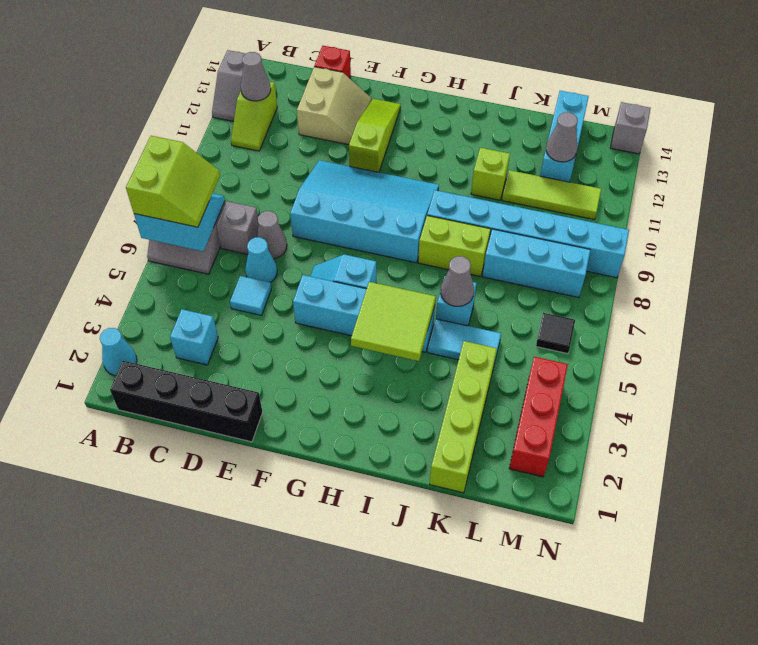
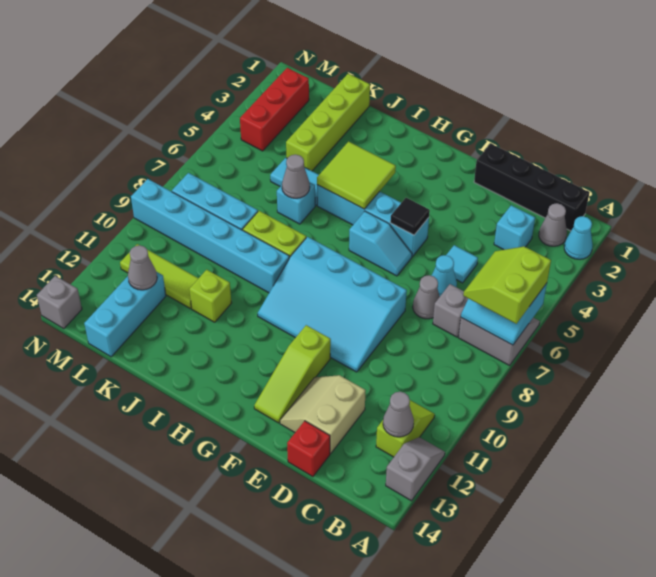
none -> grey 1x1 cone [539,203,567,246]
black 1x1 tile [536,313,575,354] -> black 1x1 tile moved to [390,198,430,235]

